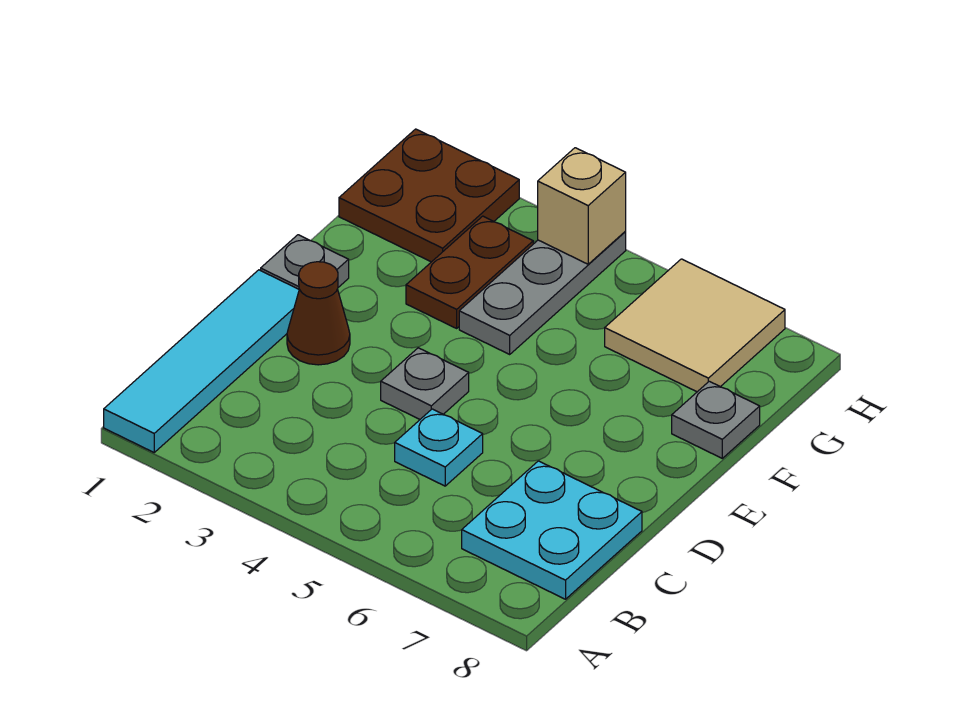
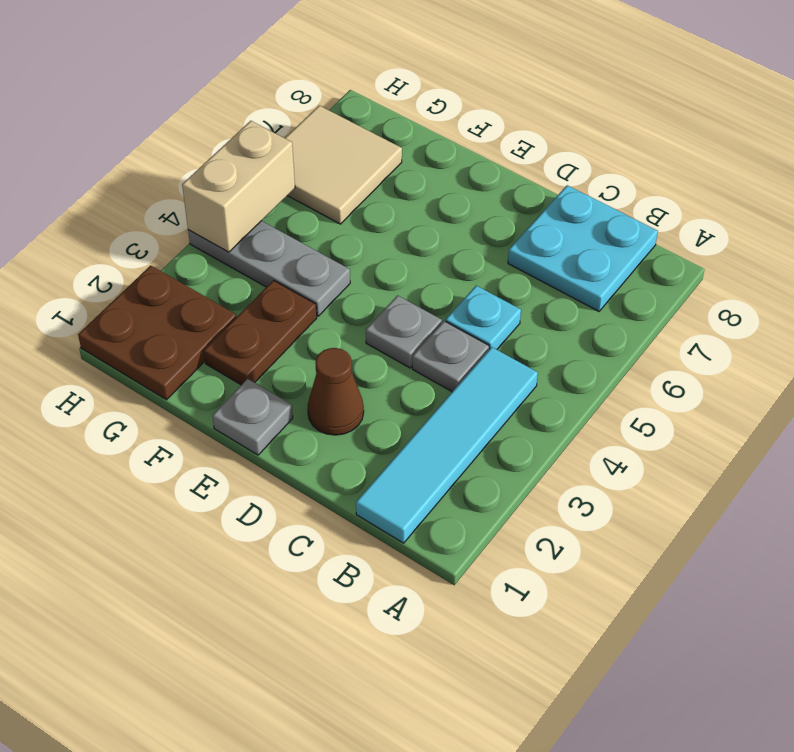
cyan 1x4 tile [104,270,299,452] -> cyan 1x4 tile turned to [356,347,538,543]
brown 1x2 plate [406,216,533,328] -> brown 1x2 plate turned to [204,280,317,385]
grey 1x1 plate [672,381,760,458] -> grey 1x1 plate moved to [412,321,489,392]
tan 1x1 brick [538,148,626,264] -> tan 1x2 brick [182,121,295,252]

